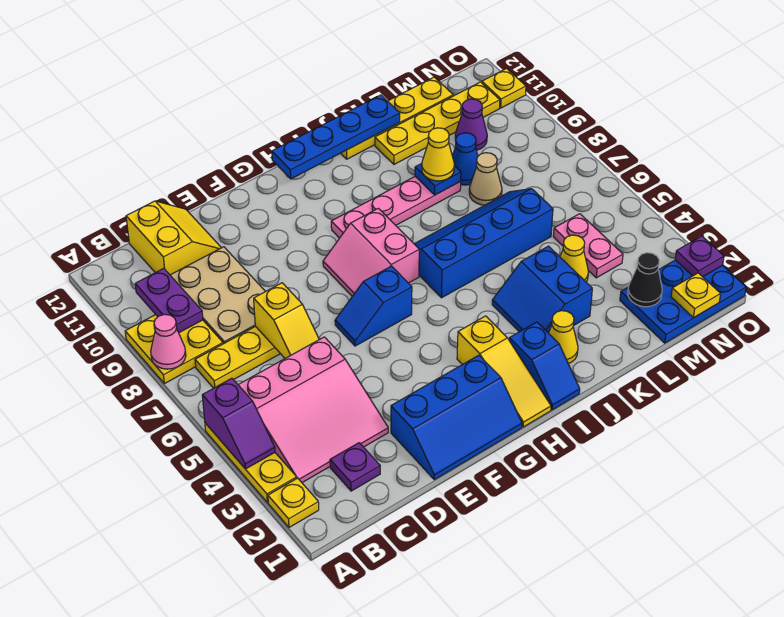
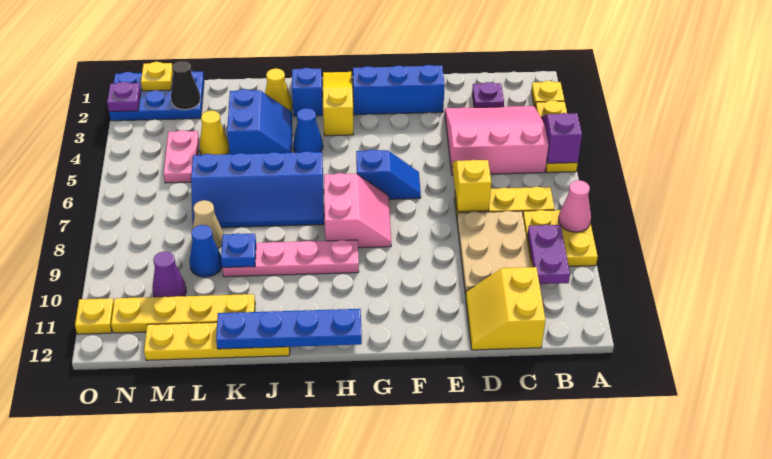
none -> blue 1x1 cone [293,108,323,153]
yellow 1x1 cone [422,128,455,181] -> none

